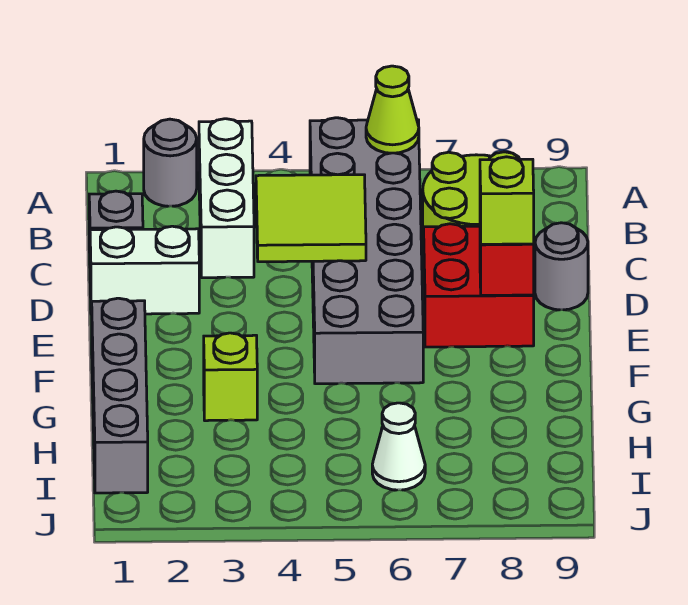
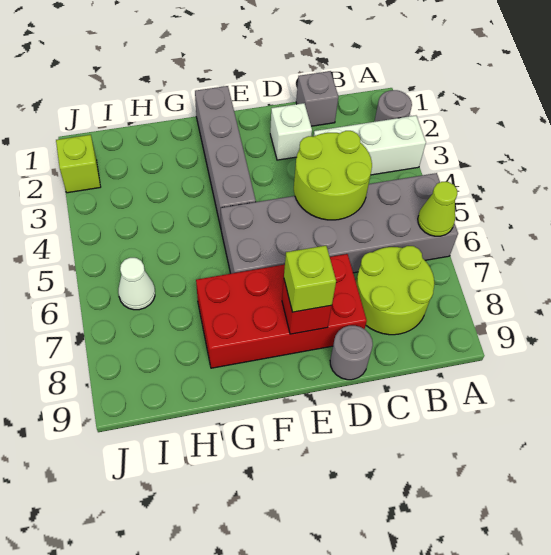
lime 2x2 tile [256,175,366,262] -> lime 2x2 round brick [294,131,372,220]
white 1x2 brick [90,226,199,314] -> white 1x1 brick [270,103,312,160]
red 2x2 brick [424,224,534,347] -> red 2x4 brick [196,254,367,368]
grey 1x4 brick [92,298,148,493] -> grey 1x4 brick turned to [195,86,256,228]
lime 1x1 brick [204,333,257,421] -> lime 1x1 brick moved to [56,135,100,193]

